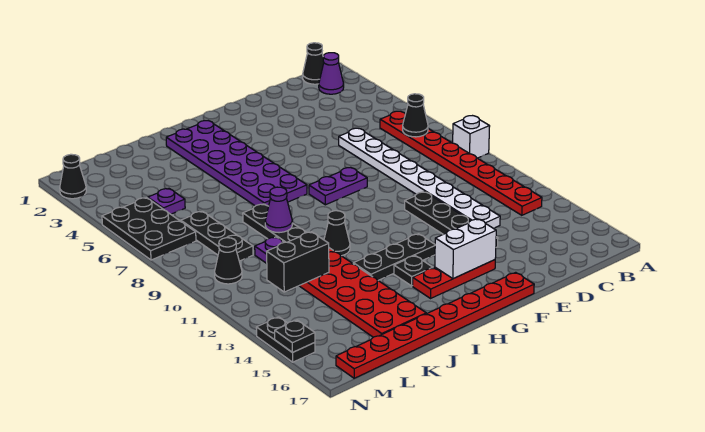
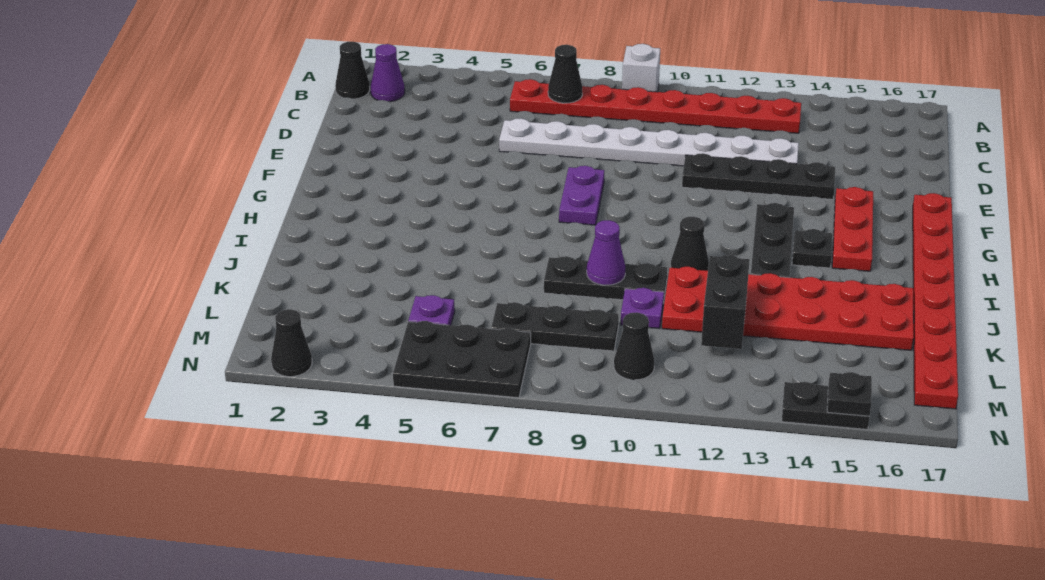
white 1x2 brick [435,219,496,279] -> none
purple 2x6 plate [166,121,307,206] -> none

